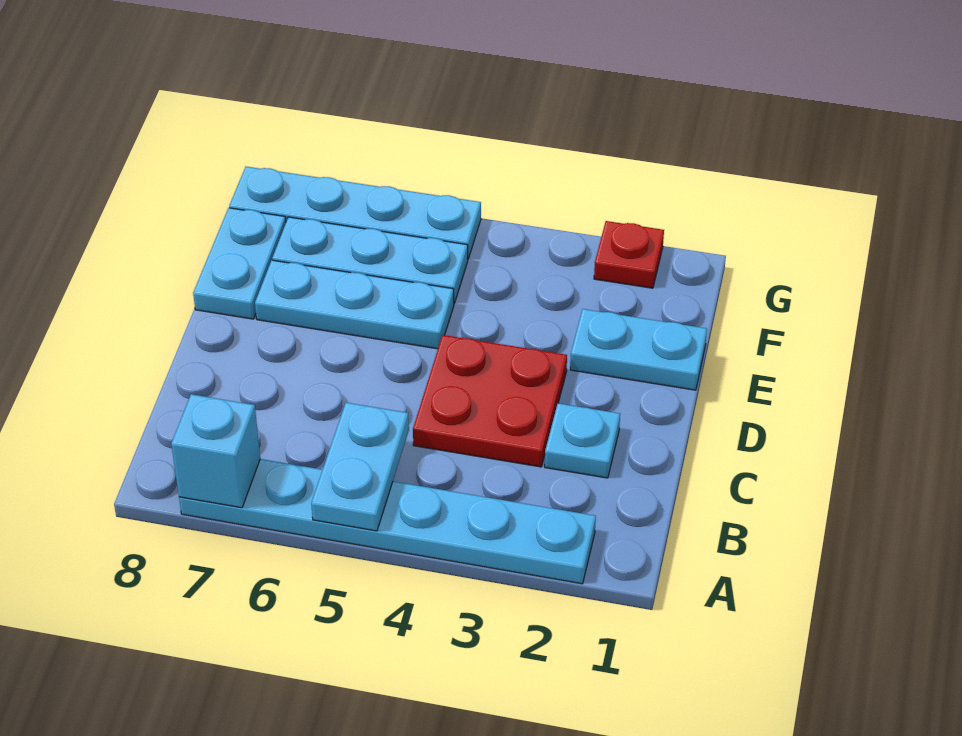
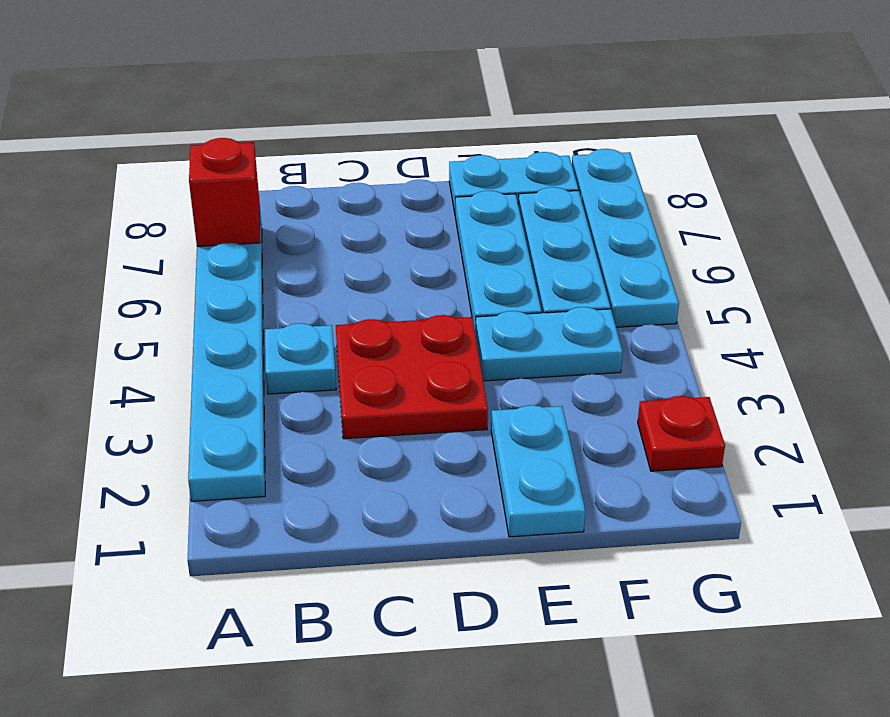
cyan 1x2 plate [311,403,409,531] -> cyan 1x2 plate moved to [476,307,623,381]
cyan 1x1 brick [171,394,260,508] -> red 1x1 brick [189,138,260,246]
cyan 1x1 plate [545,403,620,478] -> cyan 1x1 plate moved to [265,323,336,394]

